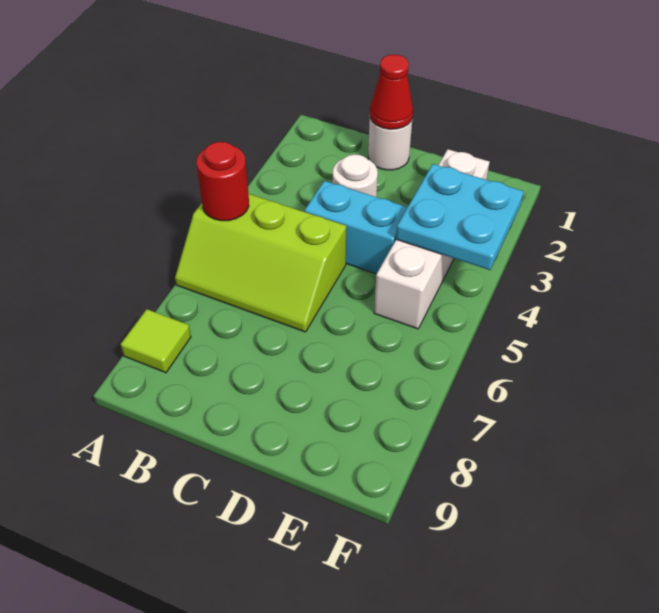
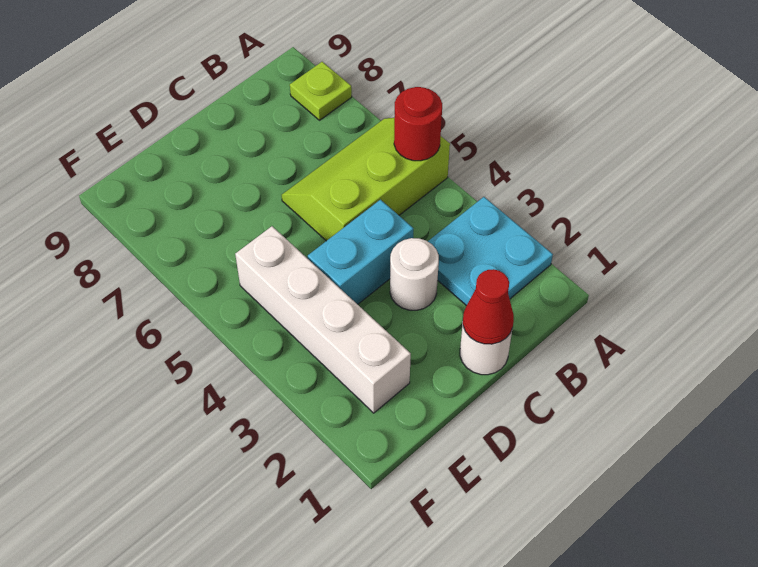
lime 1x1 tile [121,309,191,373] -> lime 1x1 plate [290,62,352,120]
cyan 2x2 plate [396,164,524,270] -> cyan 2x2 plate moved to [428,197,553,306]

